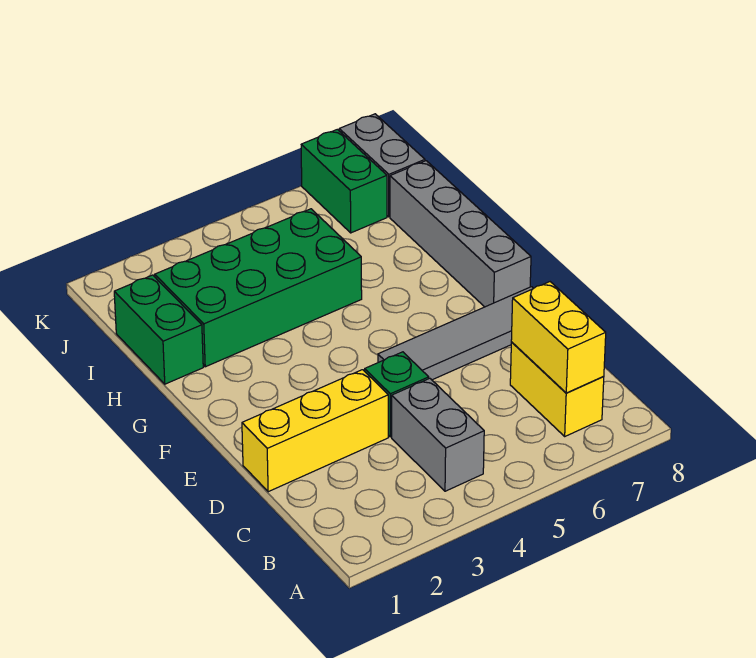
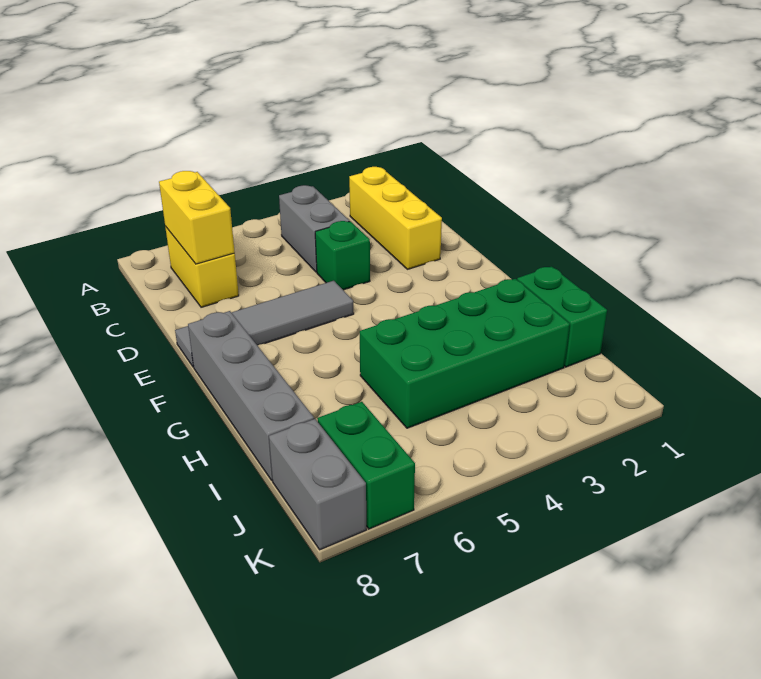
yellow 1x3 brick [242,370,388,492] -> yellow 1x3 brick turned to [349,167,442,269]

